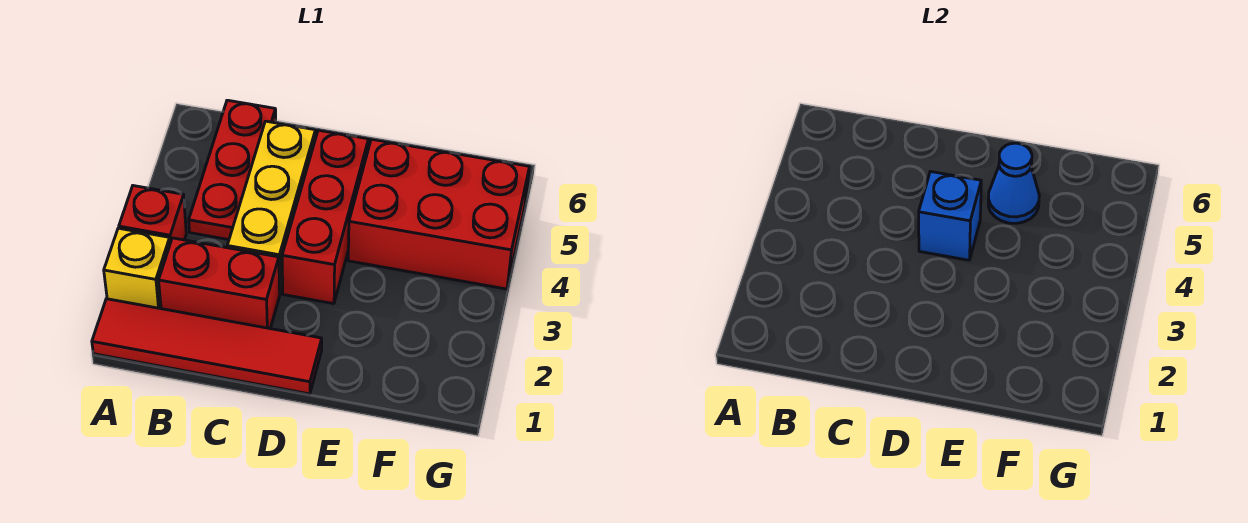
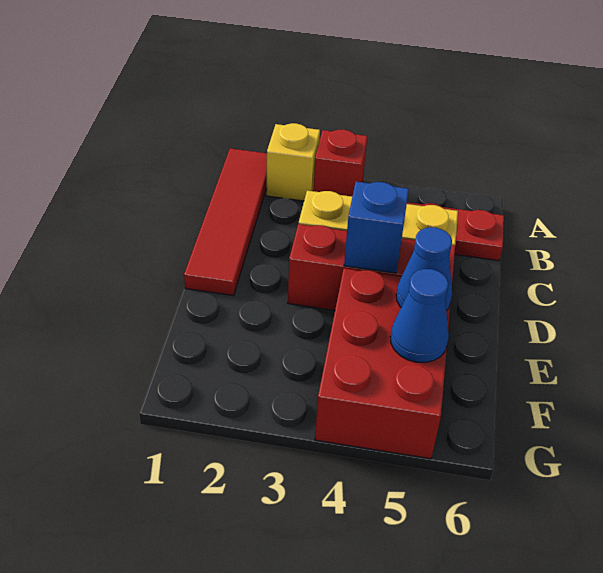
red 1x2 brick [159,238,280,328] -> none
none -> blue 1x1 cone [390,269,449,362]

